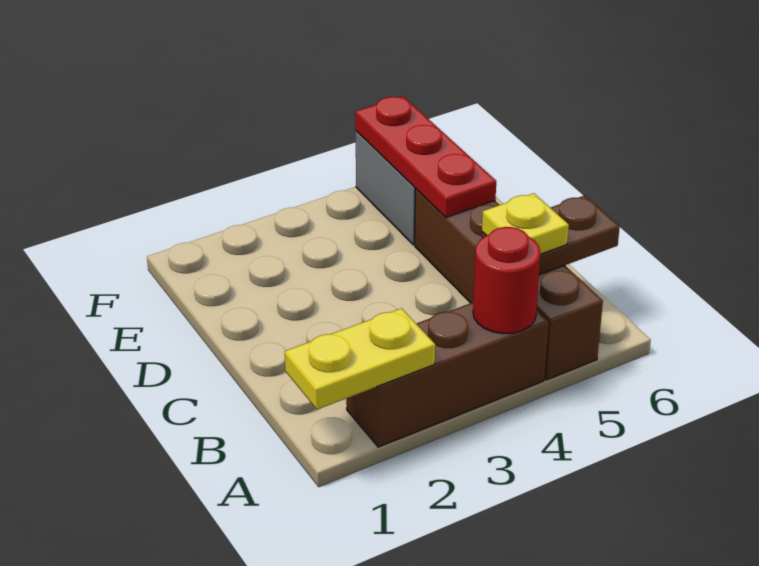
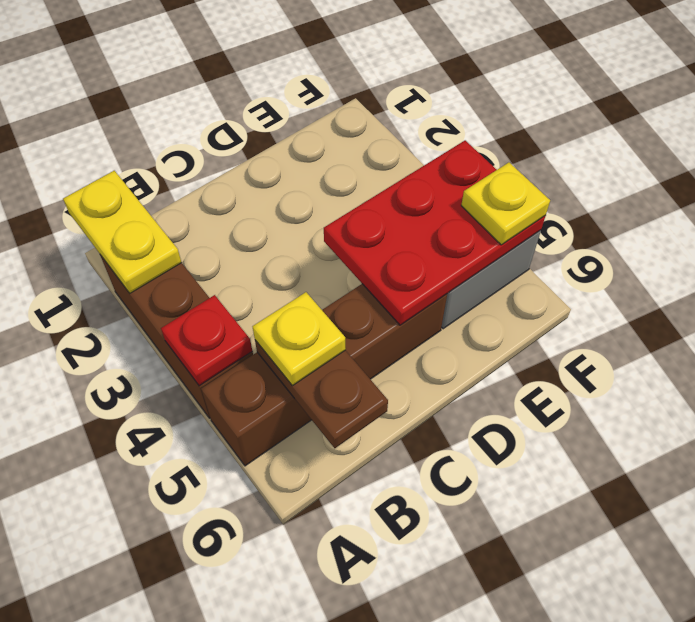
red 1x1 round brick [473,227,540,334] -> red 1x1 plate [161,295,253,386]
red 1x3 plate [355,96,496,217] -> red 2x3 plate [324,140,545,325]
none -> yellow 1x1 plate [461,162,550,245]

